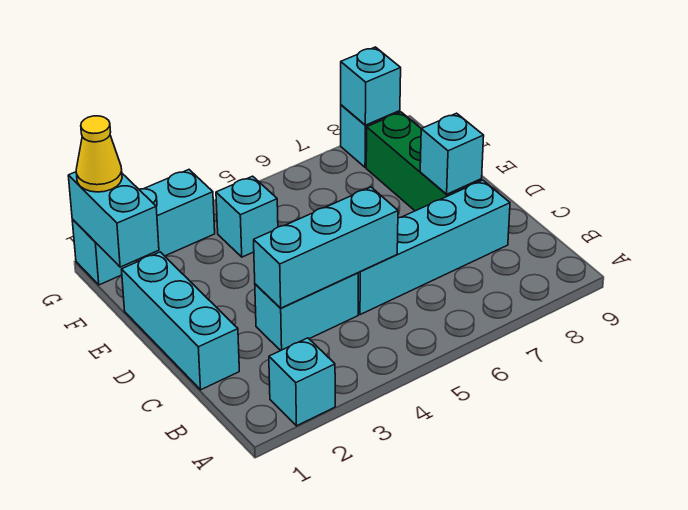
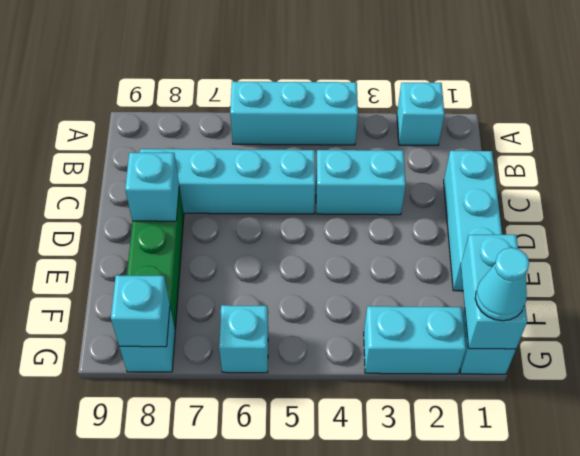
cyan 1x3 brick [254,187,398,308] -> cyan 1x3 brick moved to [230,82,358,145]
cyan 1x1 brick [216,176,278,257] -> cyan 1x1 brick moved to [219,305,268,373]
yellow 1x1 cone [76,116,122,192] -> cyan 1x1 cone [475,248,529,321]

